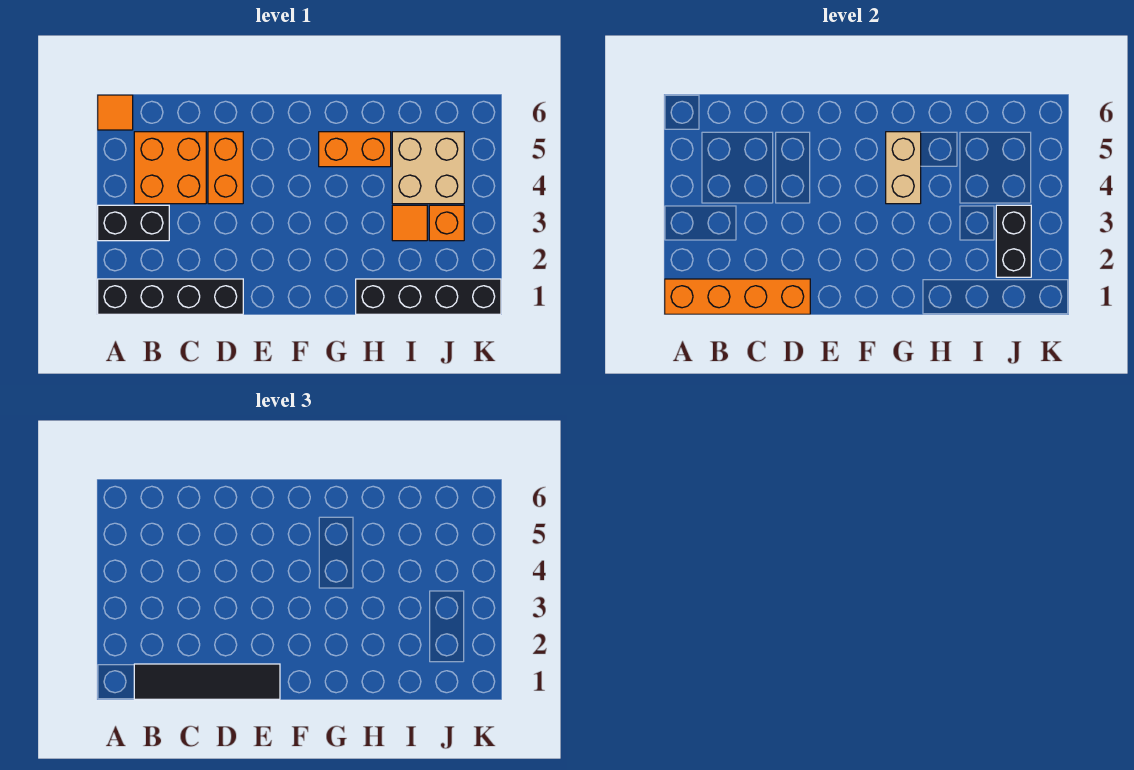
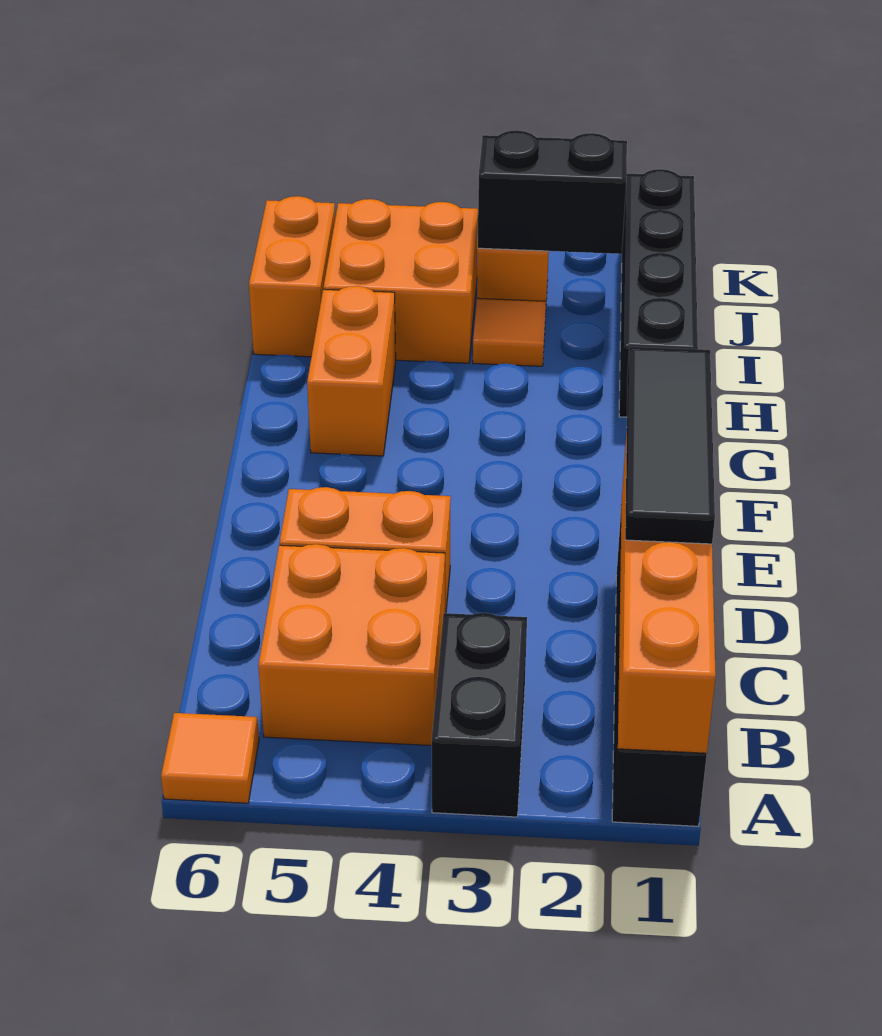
black 1x4 tile [134,664,280,699] -> black 1x3 tile [625,346,715,544]
tan 1x2 brick [886,132,921,204] -> none
tan 2x2 brick [392,132,464,204] -> orange 2x2 brick [323,199,478,363]
none -> orange 1x2 brick [249,196,335,357]

